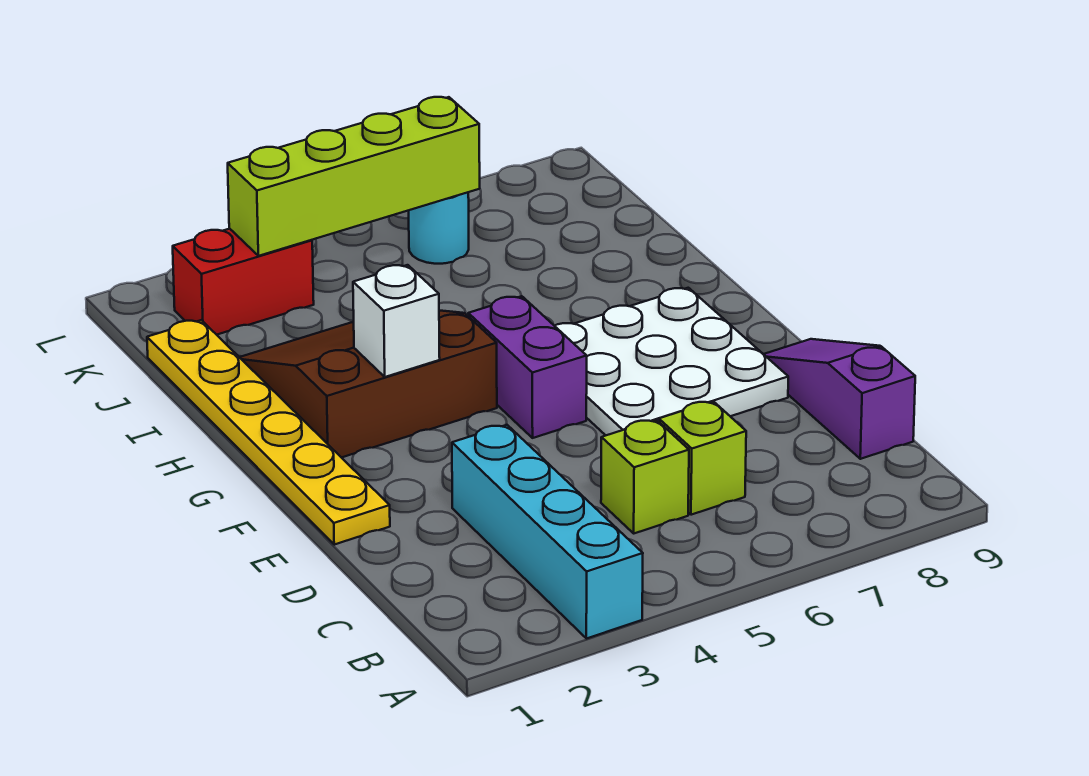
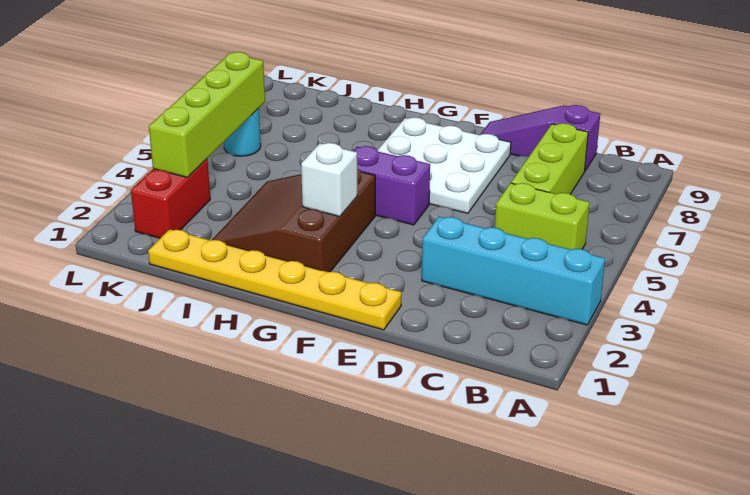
lime 1x1 brick [601,419,689,533] -> lime 1x2 brick [495,183,590,250]
lime 1x1 brick [659,401,746,515] -> lime 1x3 brick [511,123,588,194]

